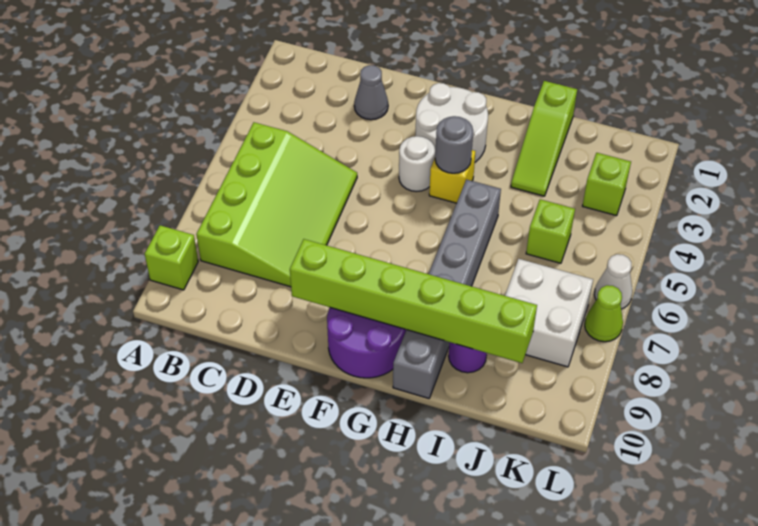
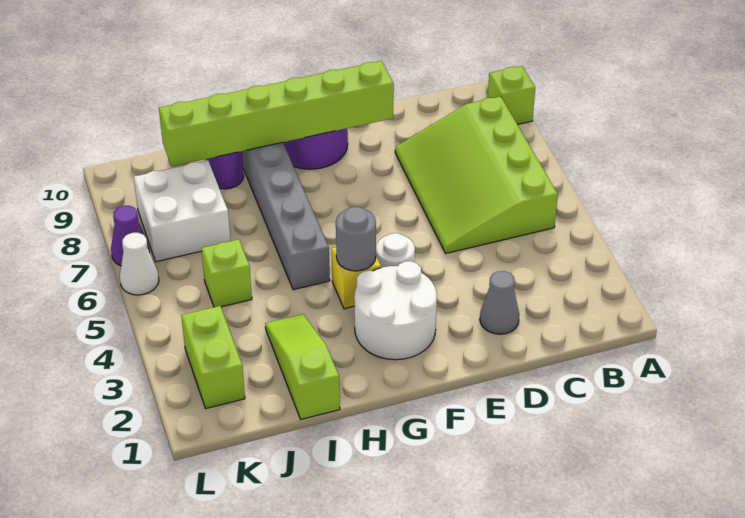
lime 1x1 brick [583,153,631,216] -> lime 1x2 brick [181,306,245,408]
lime 1x1 cone [585,285,623,342] -> purple 1x1 cone [111,206,149,266]

